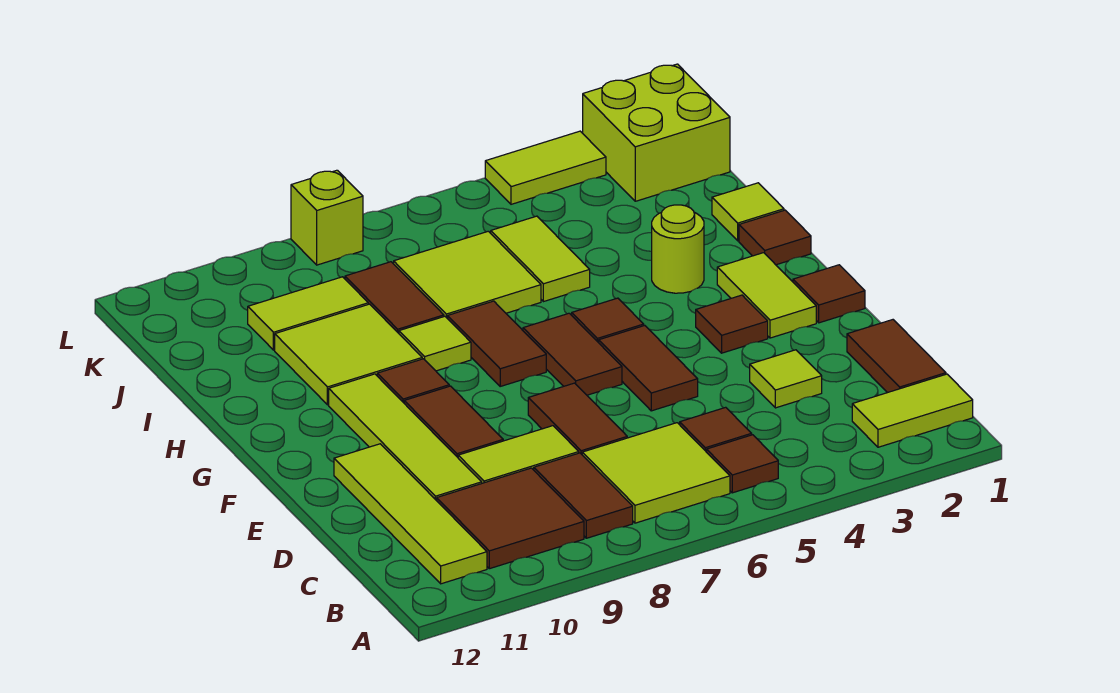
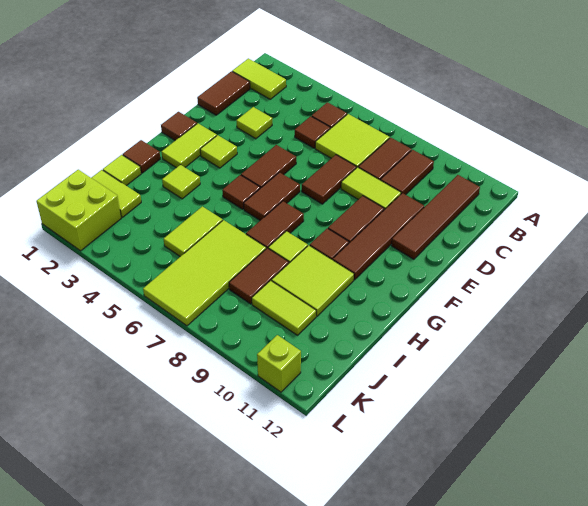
brown 2x2 tile [437,468,584,569] -> brown 1x2 tile [380,150,434,195]
lime 1x4 tile [334,444,487,584] -> brown 1x4 tile [391,175,480,259]
lime 1x4 tile [329,374,482,501] -> brown 1x4 tile [333,193,424,280]
brown 1x1 tile [696,295,768,353] -> lime 1x1 tile [200,135,237,168]
lime 1x1 round brick [652,205,704,293] -> lime 1x1 tile [162,165,200,199]
lime 2x2 tile [394,231,541,319] -> lime 2x4 tile [143,220,266,326]
lime 1x2 tile [485,131,606,204] -> lime 1x2 tile moved to [91,170,141,217]
lime 1x1 brick [291,170,363,265] -> lime 1x1 brick moved to [257,335,301,392]

